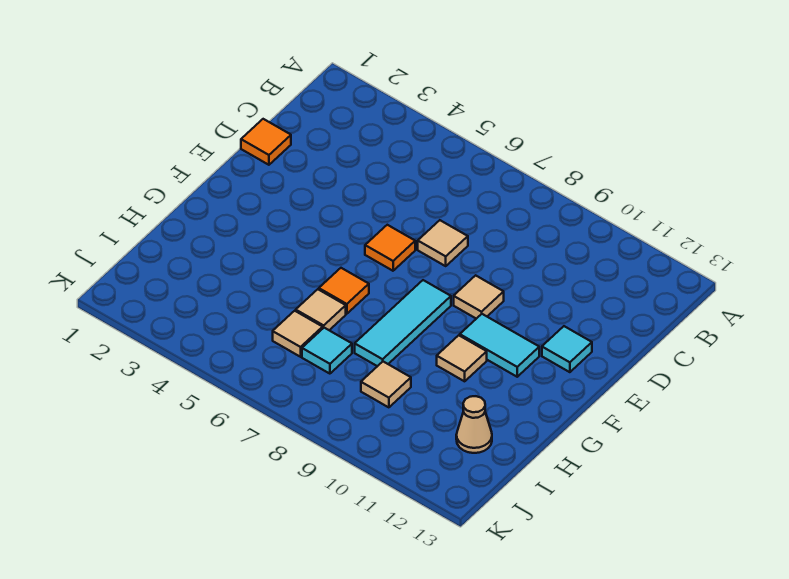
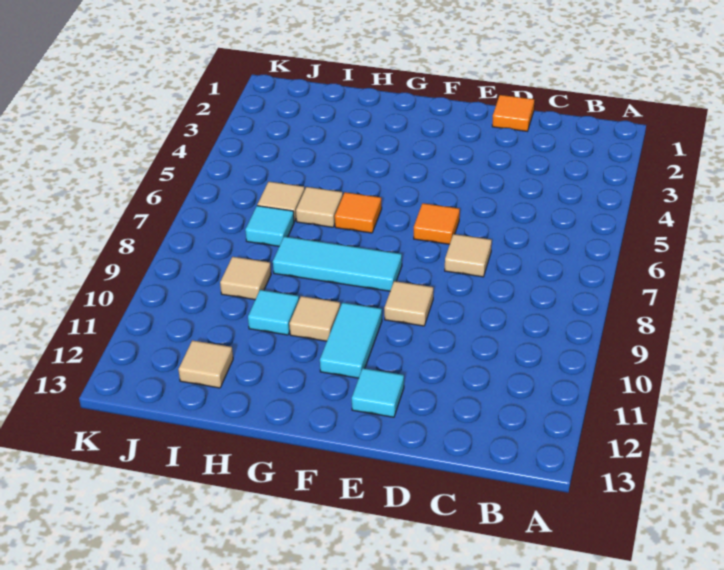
none -> cyan 1x1 tile [248,290,299,335]
tan 1x1 cone [456,396,492,453] -> tan 1x1 tile [178,340,233,388]

